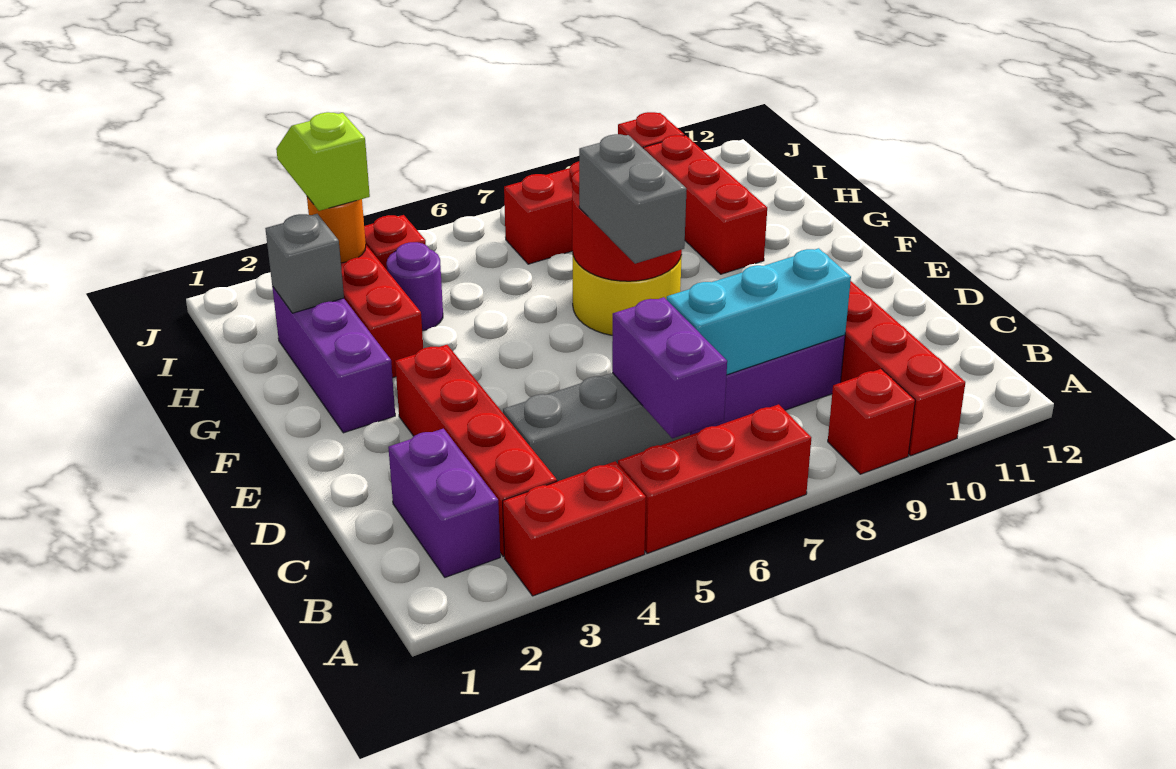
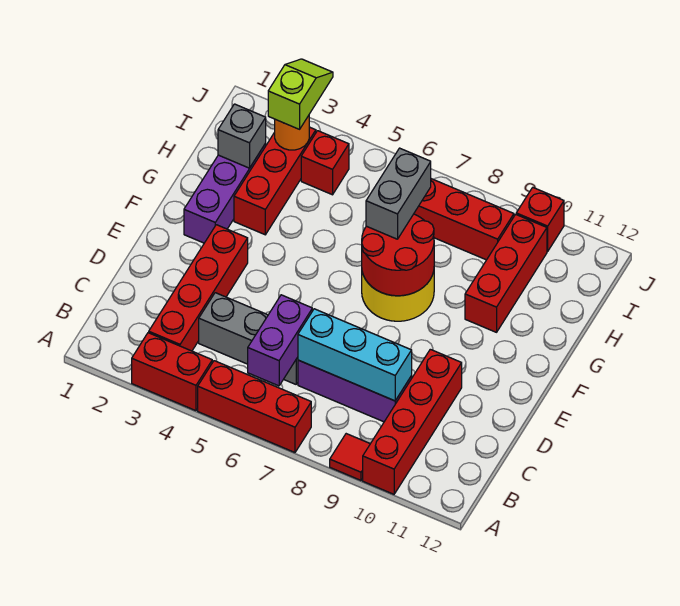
red 1x1 brick [828,369,915,474] -> red 1x1 tile [330,434,370,480]
purple 1x2 brick [388,429,500,577] -> none
grey 1x2 brick [579,134,687,264] -> grey 1x2 brick moved to [366,148,431,239]
purple 1x1 round brick [387,242,443,331] -> none

